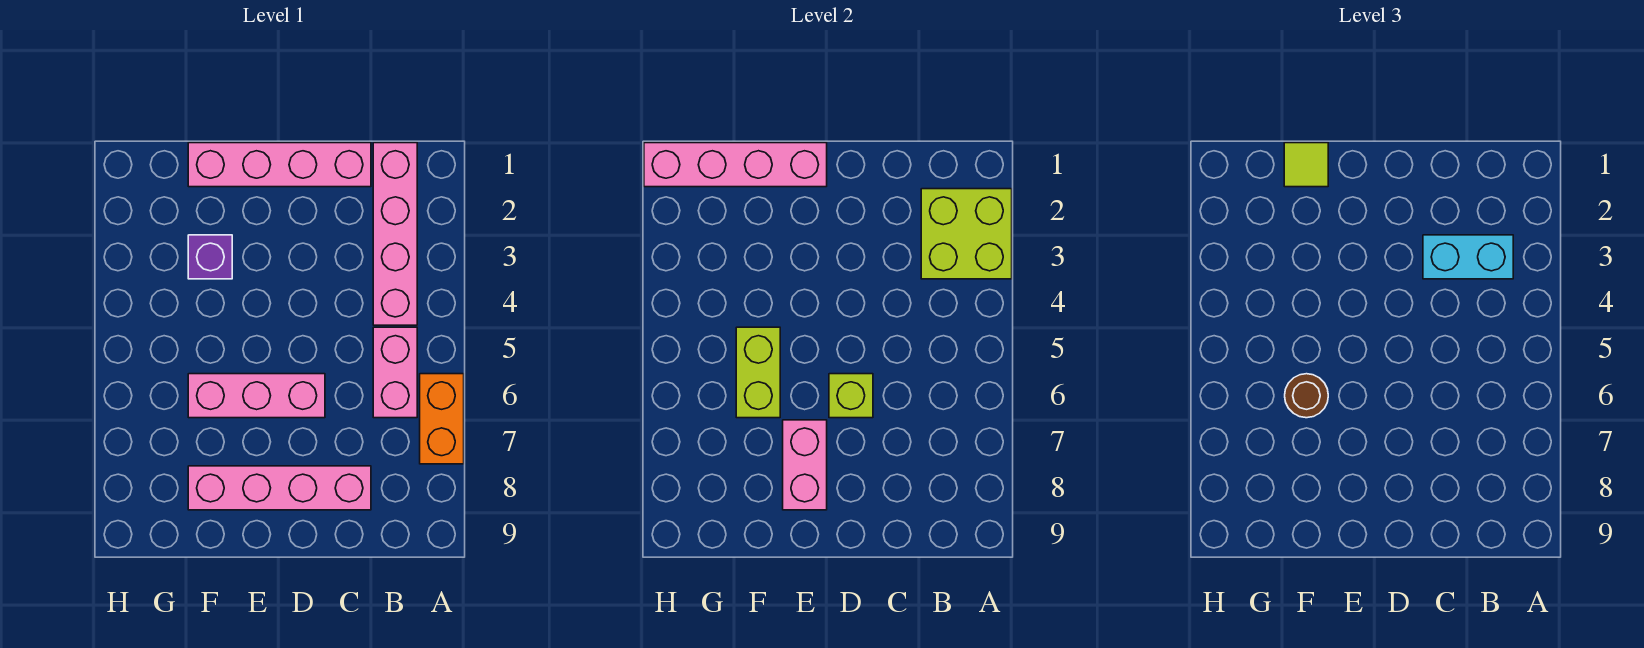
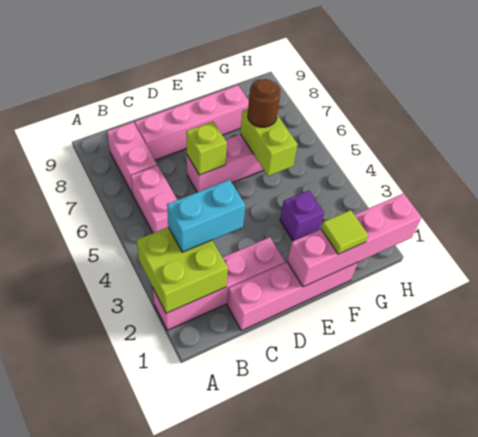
orange 1x2 brick [420,374,464,464] -> none
pink 1x4 brick [373,143,417,325] -> pink 1x4 brick turned to [153,237,285,330]
pink 1x2 brick [783,420,827,510] -> pink 1x2 brick moved to [107,122,157,195]

